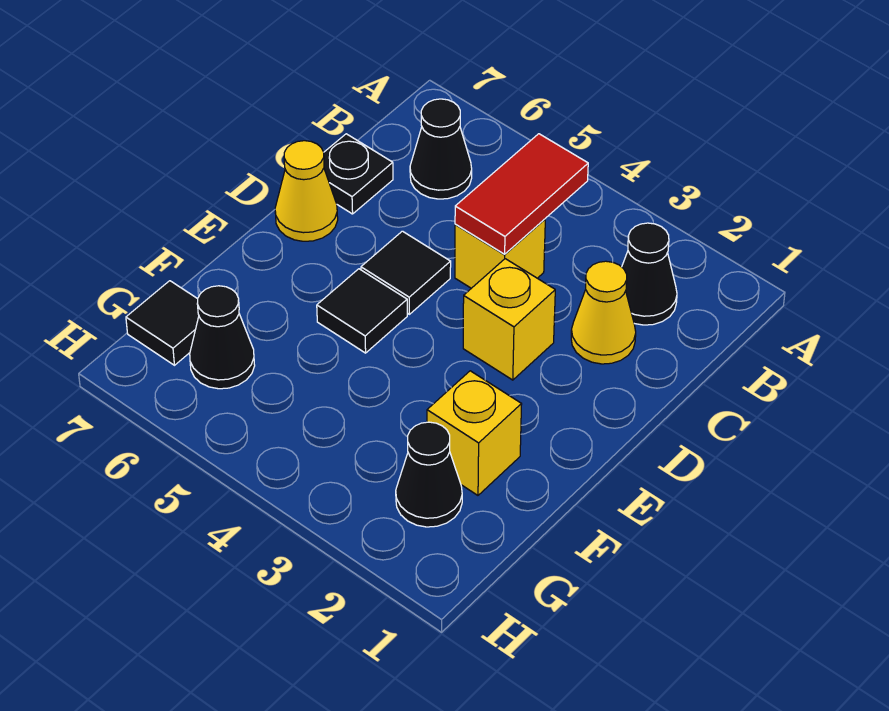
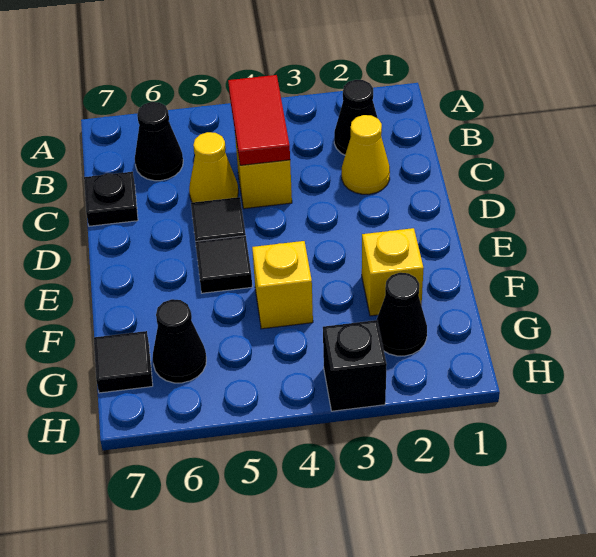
yellow 1x1 brick [463,259,555,380] -> yellow 1x1 brick moved to [252,241,313,329]
yellow 1x1 cone [275,141,338,241] -> yellow 1x1 cone moved to [189,132,238,203]
none -> black 1x1 brick [323,320,387,411]

